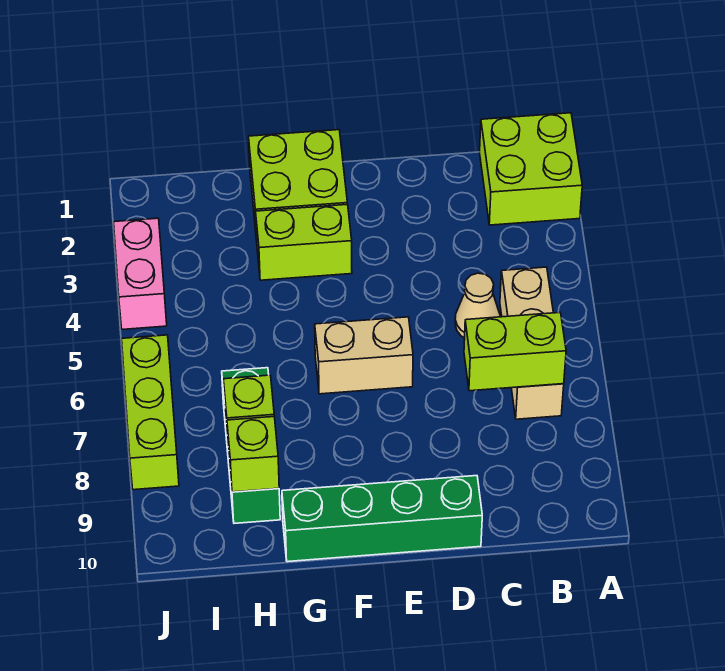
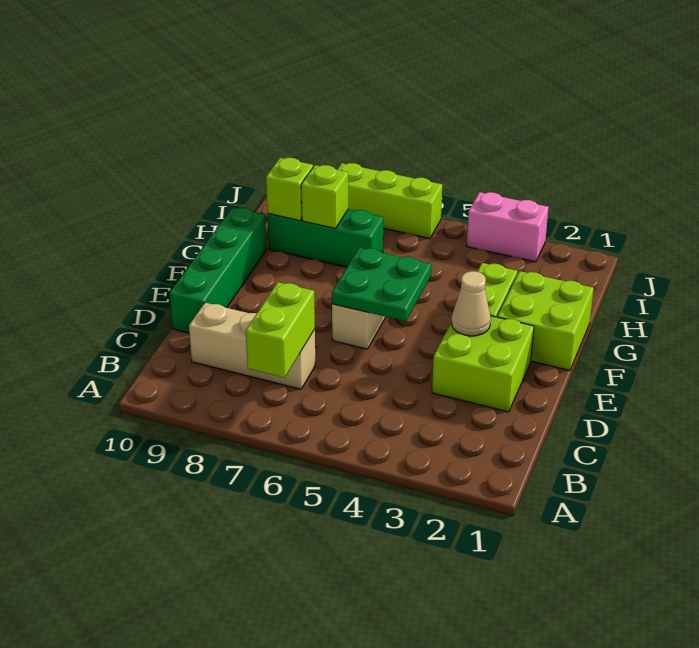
lime 2x2 brick [480,113,582,225] -> lime 2x2 brick moved to [432,316,534,412]
tan 1x3 brick [500,267,564,419] -> tan 1x3 brick moved to [189,303,315,389]
tan 1x1 cone [455,273,500,338] -> tan 1x1 cone moved to [452,271,491,336]
none -> green 2x2 plate [332,248,431,321]

